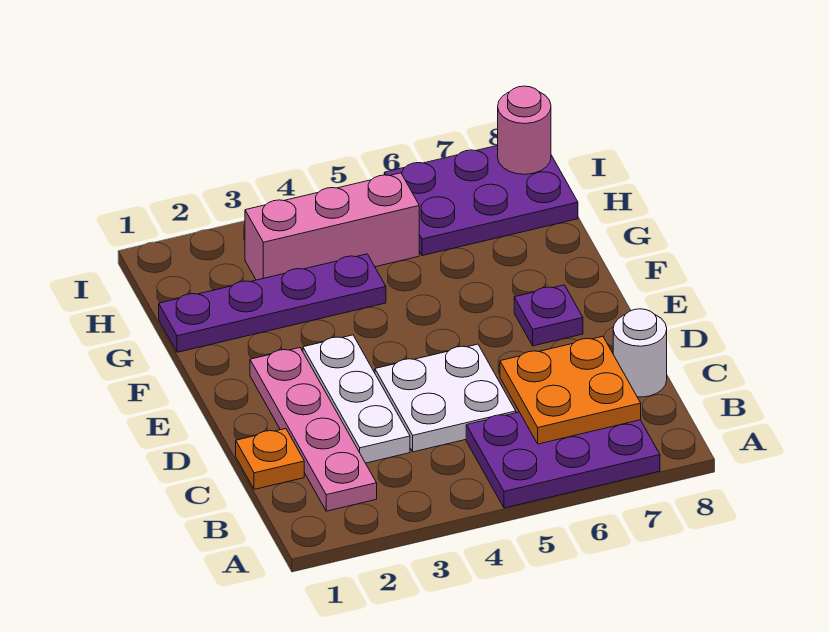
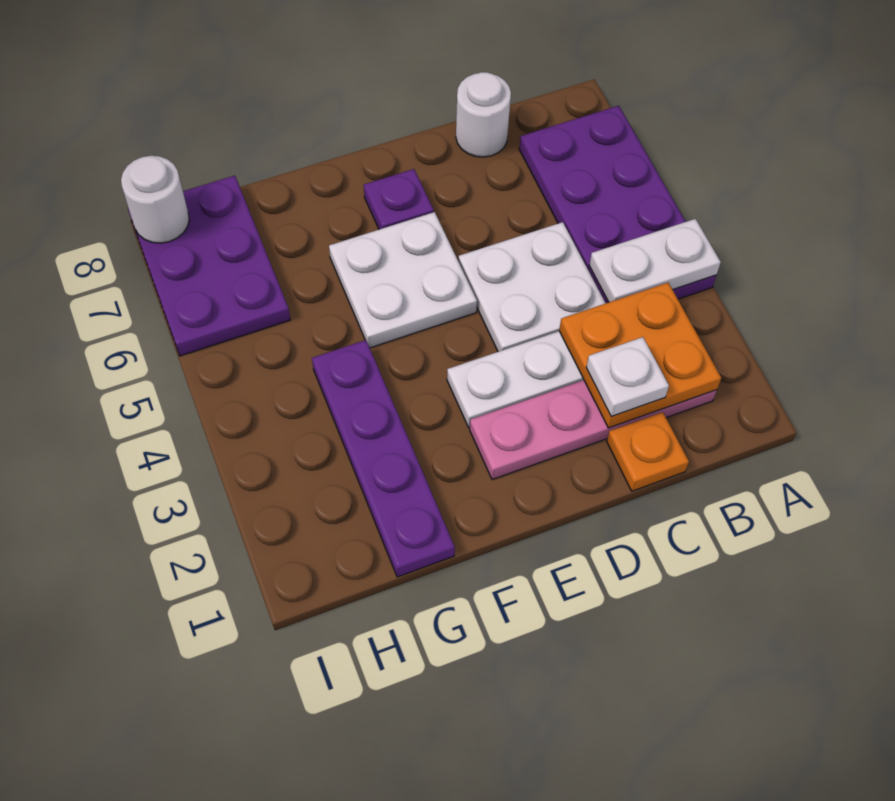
none -> white 1x2 plate [589,219,721,302]
purple 2x3 plate [466,412,660,508] -> purple 2x4 plate [519,106,716,303]
orange 2x2 plate [500,336,641,444] -> orange 2x2 plate moved to [559,283,721,428]
none -> white 1x1 plate [586,337,669,416]
none -> white 2x2 plate [329,212,477,348]
pink 1x3 brick [245,173,419,280] -> none
pink 1x1 round brick [498,86,551,174] -> white 1x1 round brick [121,156,189,243]

